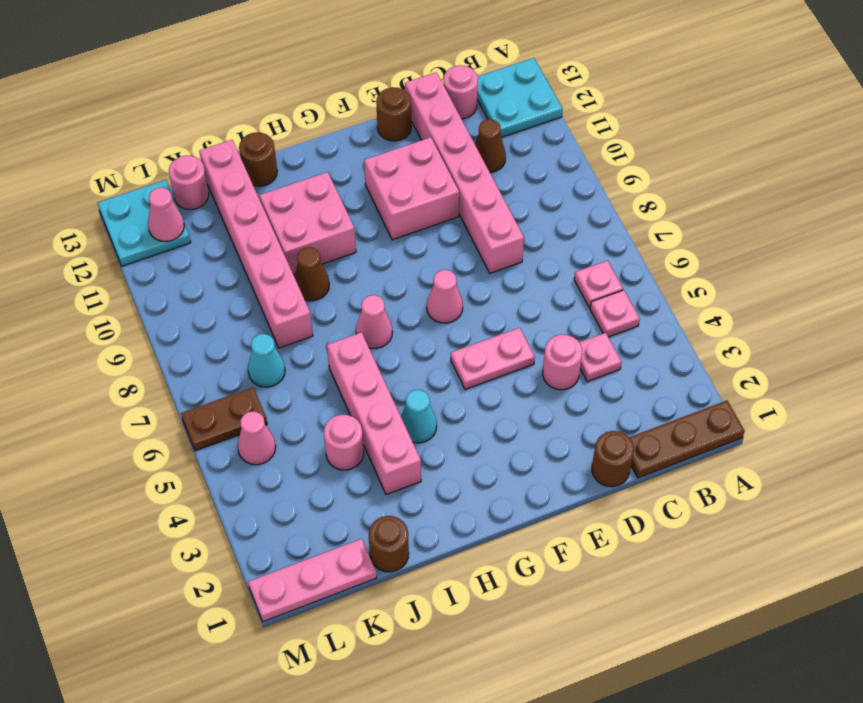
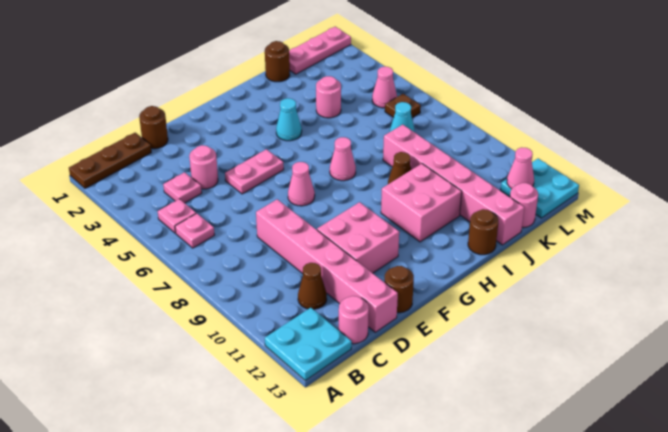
pink 1x4 brick [327,332,421,495] -> none
brown 1x2 plate [181,387,267,451] -> brown 1x1 plate [385,94,421,118]

